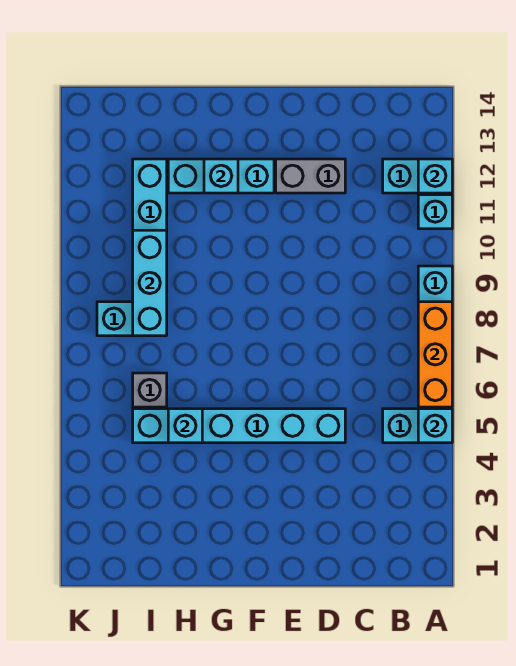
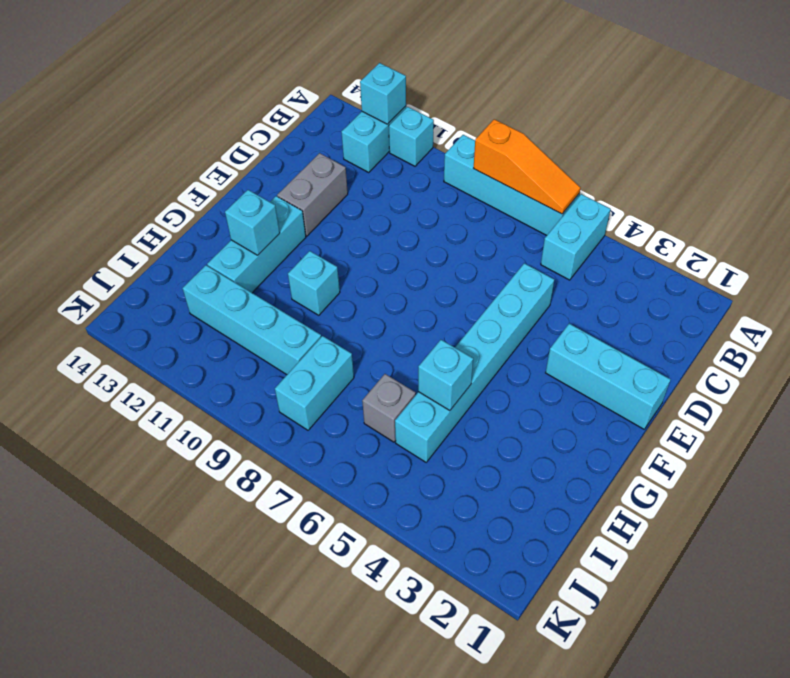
cyan 1x1 brick [418,409,452,443] -> cyan 1x1 brick moved to [288,251,340,315]
orange 1x3 brick [418,302,452,407] -> orange 1x3 slope [473,119,581,214]
cyan 1x3 brick [133,230,167,336] -> cyan 1x3 brick moved to [546,324,671,429]

